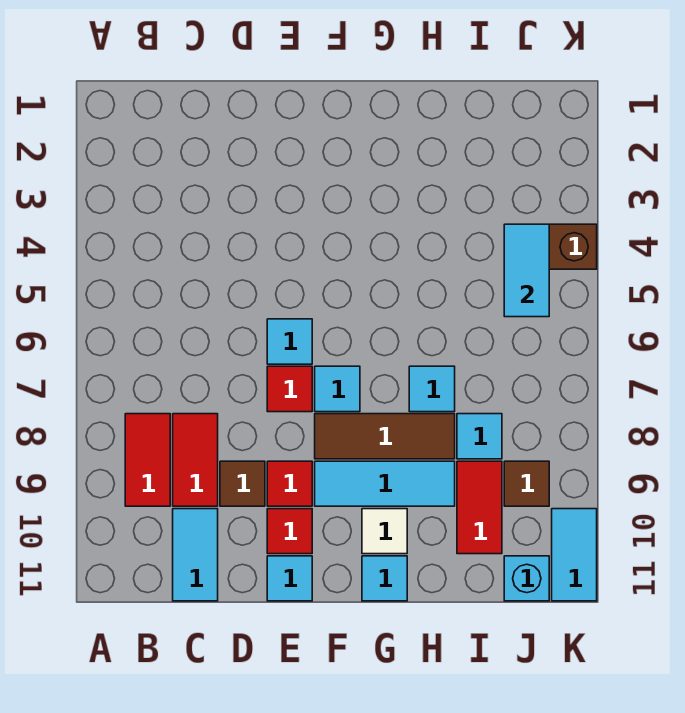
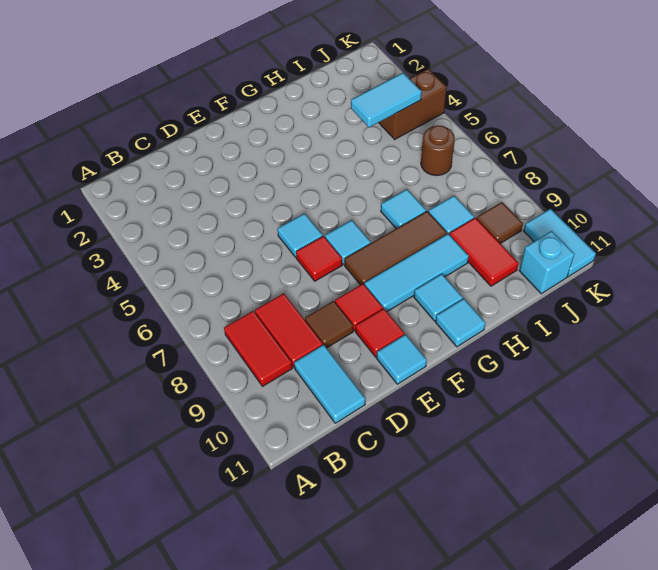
white 1x1 tile [362,509,407,554] -> cyan 1x1 tile [414,274,463,321]
cyan 1x2 tile [504,224,549,317] -> cyan 1x2 tile turned to [351,73,422,127]
none -> brown 1x1 round brick [421,126,455,176]

